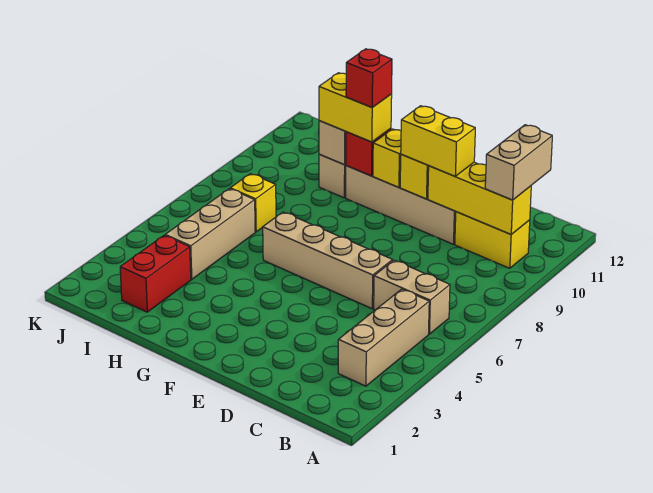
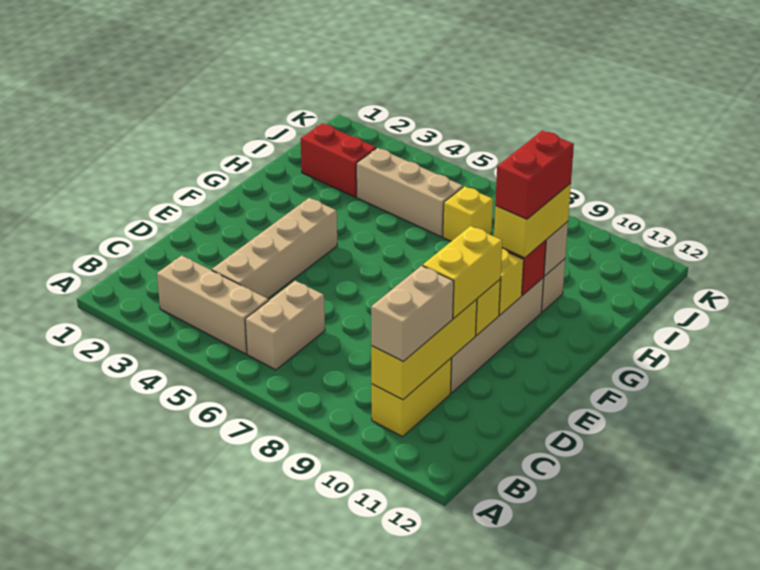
tan 1x2 brick [485,125,552,200] -> tan 1x2 brick turned to [371,266,454,362]
tan 1x4 brick [263,212,393,309] -> tan 1x4 brick moved to [212,198,337,299]
red 1x1 brick [346,49,392,107] -> red 1x2 brick [495,131,574,219]

